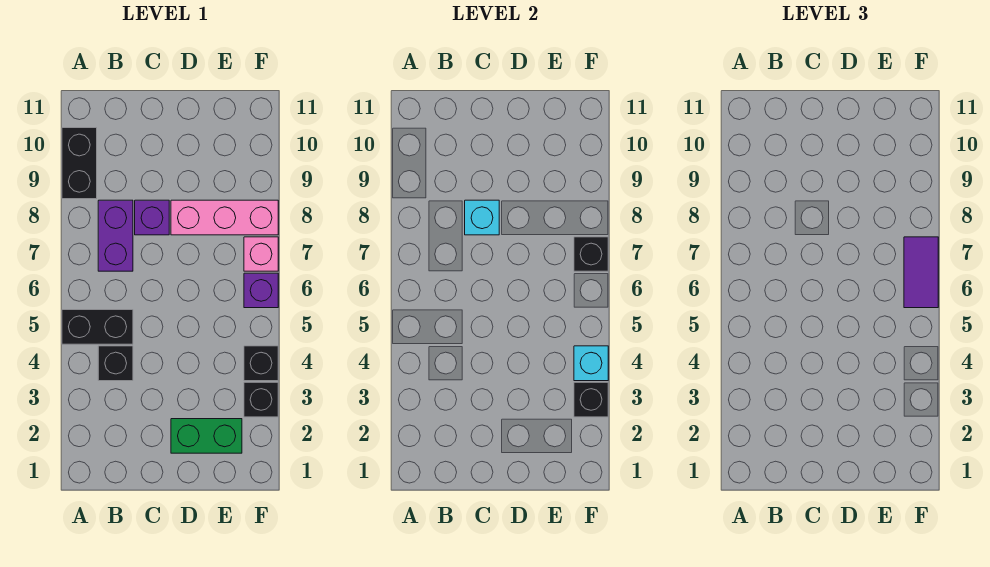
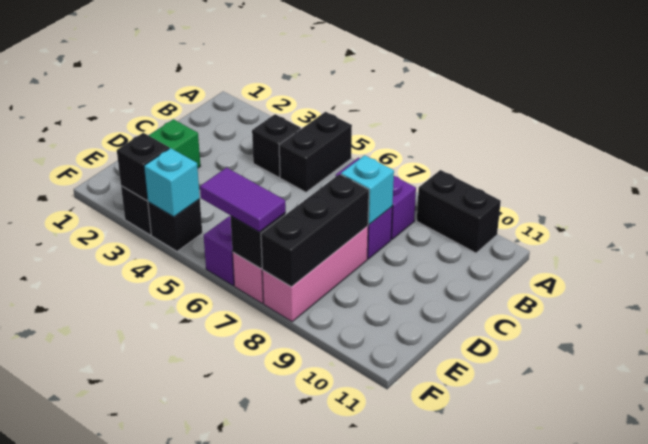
none -> black 1x3 brick [261,174,369,287]

